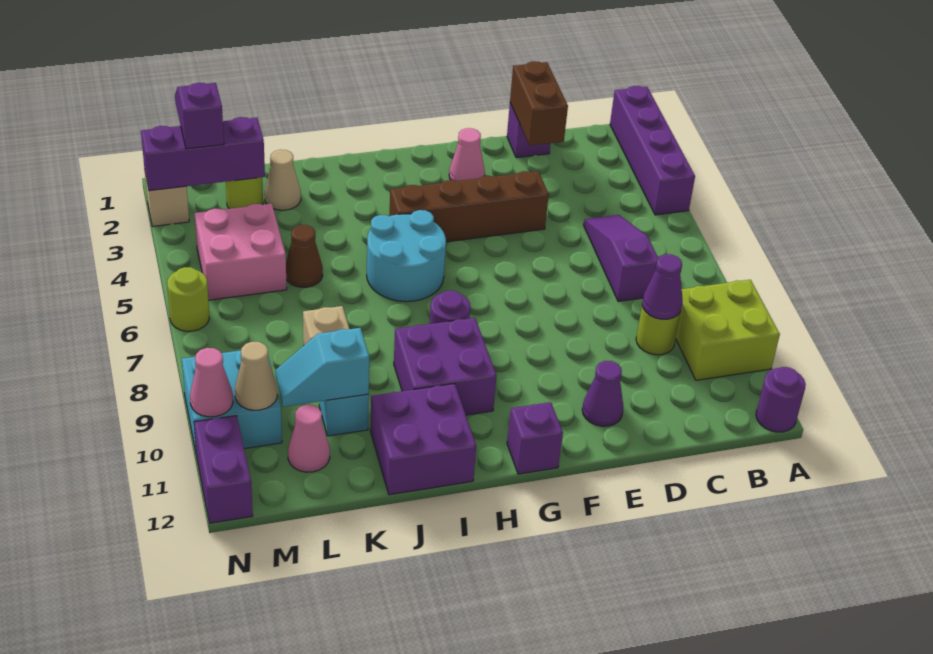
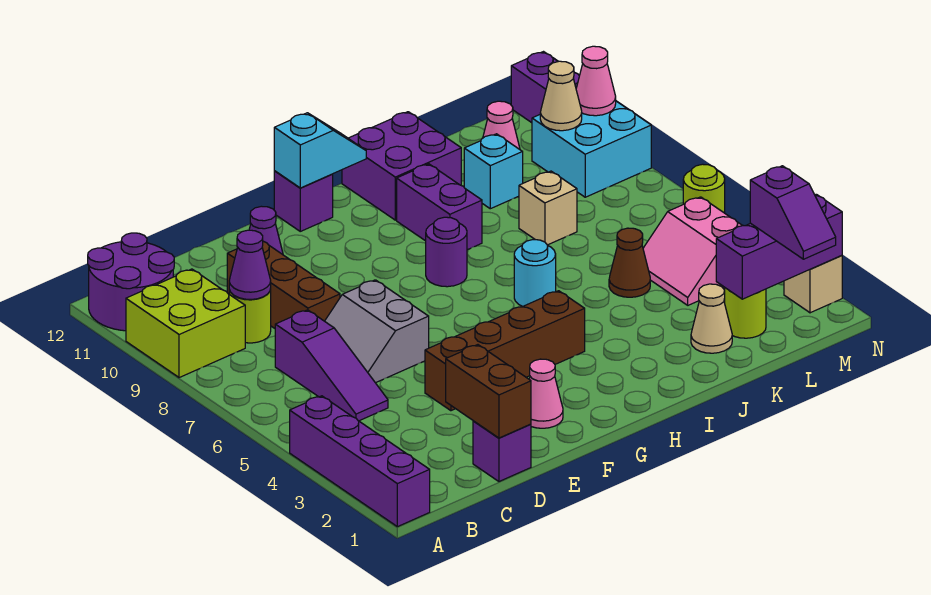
purple 1x1 round brick [756,367,806,432] -> purple 2x2 round brick [88,233,174,331]
none -> grey 2x2 slope [325,280,429,383]
none -> brown 1x3 brick [227,241,340,328]
cyan 2x2 round brick [367,210,446,302] -> cyan 1x1 round brick [514,240,556,307]
purple 2x2 brick [394,318,497,415] -> purple 1x2 brick [397,164,482,250]
cyan 1x2 slope [276,328,369,407] -> cyan 1x2 slope moved to [274,113,366,188]
pink 2x2 brick [195,204,287,300] -> pink 2x2 slope [643,197,742,305]

